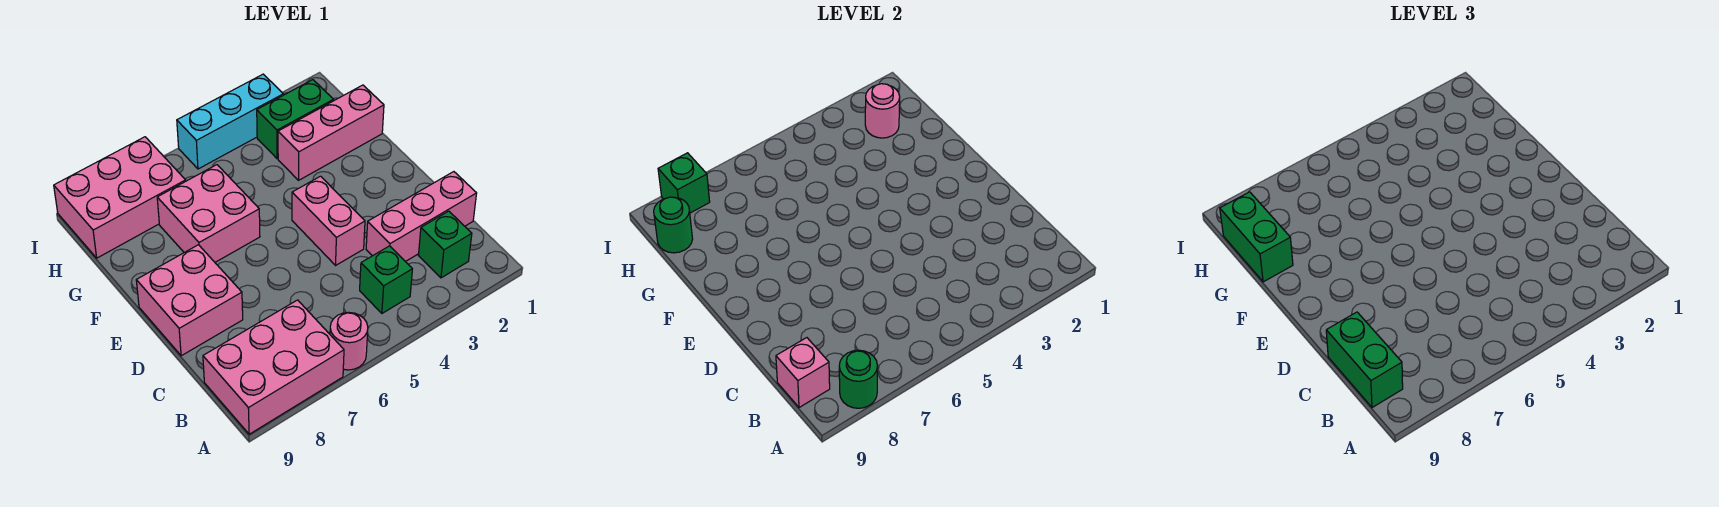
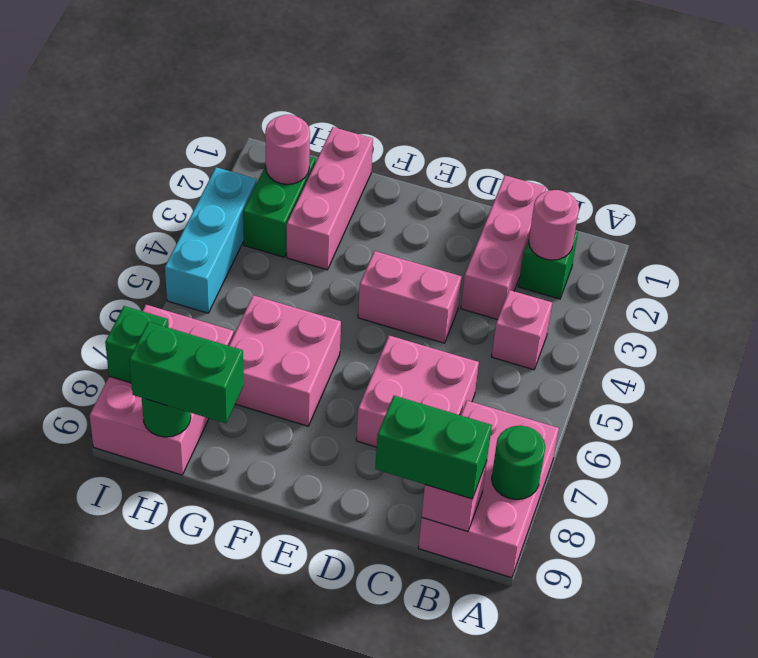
pink 1x1 round brick [330,312,368,370] -> pink 1x1 round brick moved to [529,190,579,260]
green 1x1 brick [360,246,412,313] -> pink 1x1 brick [492,290,552,370]
pink 2x2 brick [136,245,243,356] -> pink 2x2 brick moved to [356,336,479,447]

